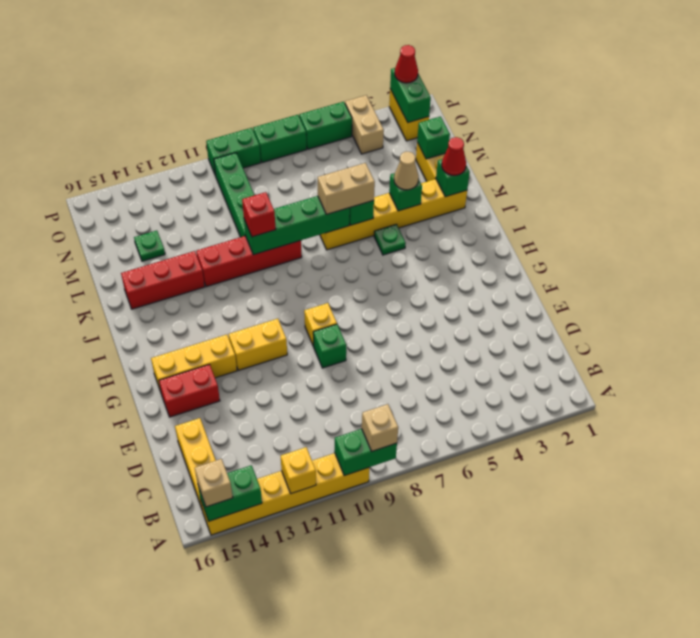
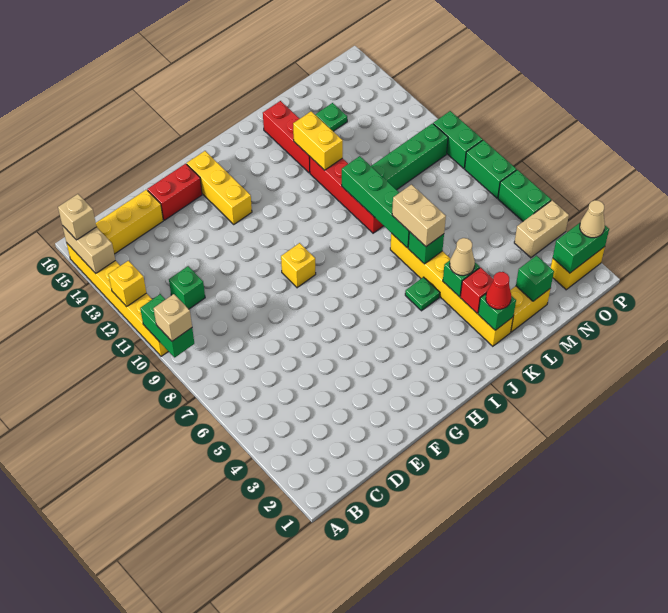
green 1x2 brick [198,465,262,521] -> tan 1x2 brick [62,225,115,273]
green 1x1 brick [313,324,346,368] -> green 1x1 brick moved to [169,266,205,309]
red 1x2 brick [159,364,220,417] -> red 1x2 brick turned to [147,164,202,220]
yellow 1x2 brick [229,319,287,370] -> yellow 1x2 brick moved to [293,111,343,170]
red 1x1 brick [242,192,276,237] -> red 1x1 brick moved to [460,267,493,313]
red 1x1 cone [395,45,418,83] -> tan 1x1 cone [580,200,605,238]

